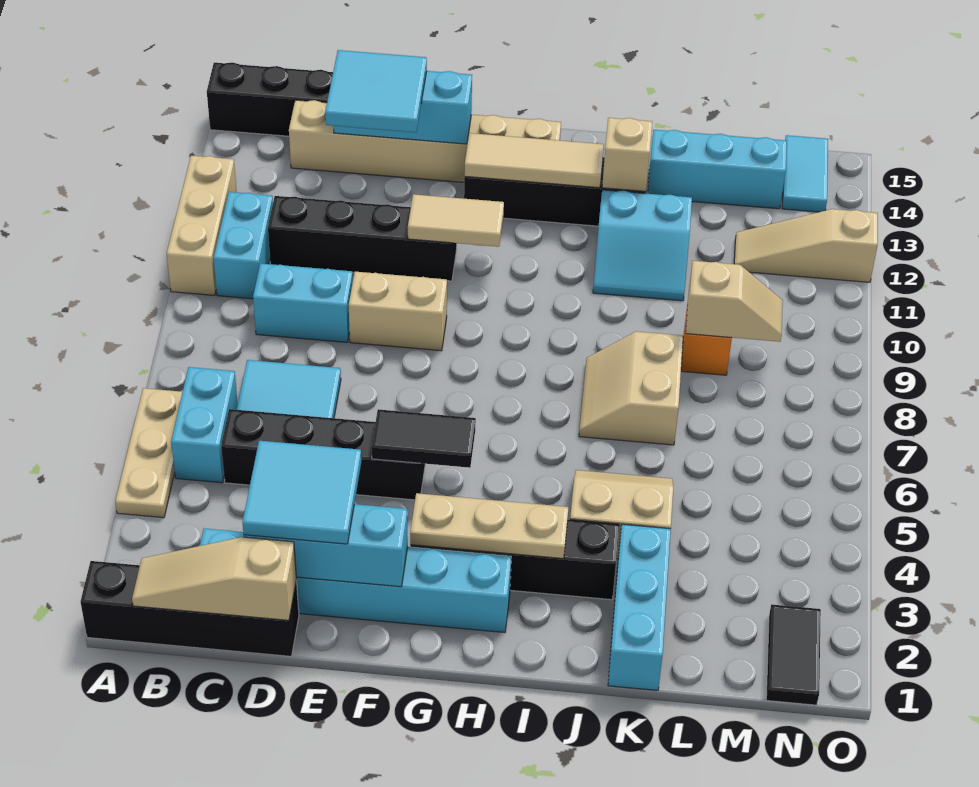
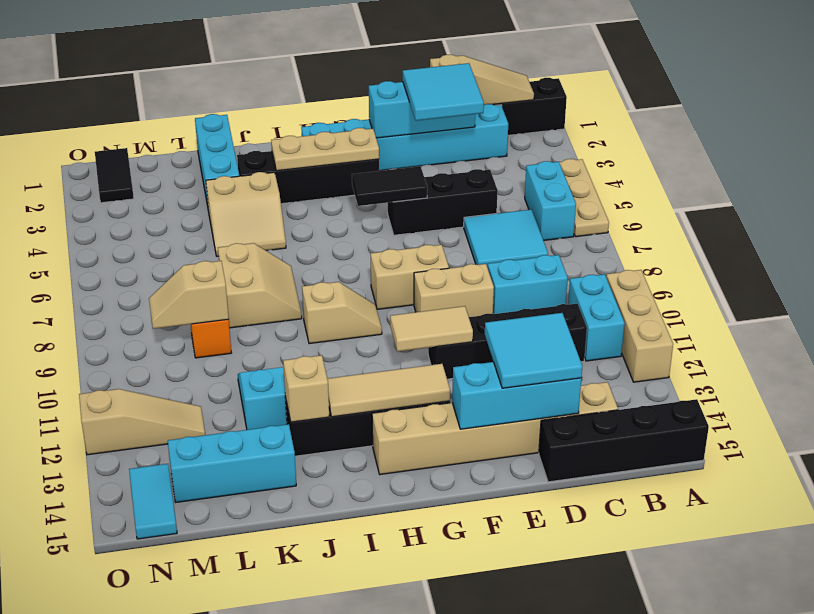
black 1x4 brick [221,409,425,500] -> black 1x3 brick [388,169,498,235]
none -> tan 1x2 brick [371,245,449,309]
none -> tan 1x2 slope [302,282,382,344]

